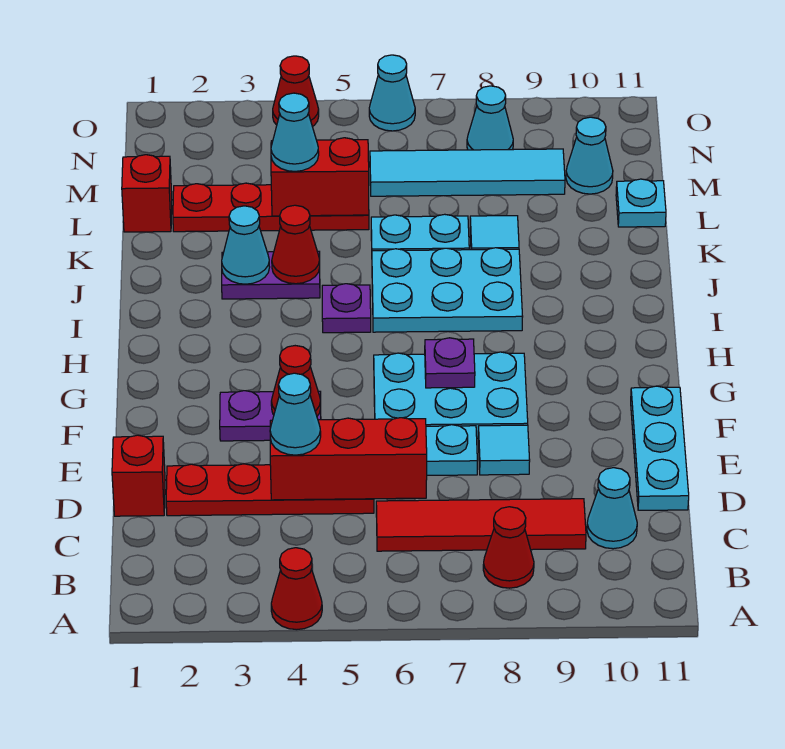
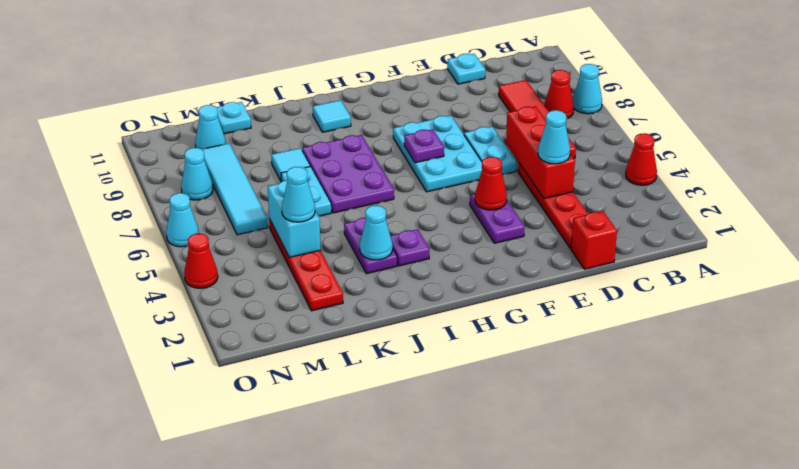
cyan 1x1 cone [587,468,637,549] -> cyan 1x1 cone moved to [573,64,602,114]
cyan 1x3 plate [631,386,689,510] -> cyan 1x1 plate [447,54,485,84]
cyan 1x1 tile [478,425,530,475] -> cyan 1x1 tile moved to [313,100,351,132]
purple 1x1 plate [322,284,371,333] -> purple 1x1 plate moved to [390,229,429,266]
cyan 2x3 plate [372,248,523,332] -> purple 2x3 plate [302,135,394,213]
red 1x1 cone [272,205,320,284] -> none
red 1x1 brick [122,155,172,232] -> none
red 1x2 brick [271,138,369,216] -> cyan 1x2 brick [268,180,321,257]

